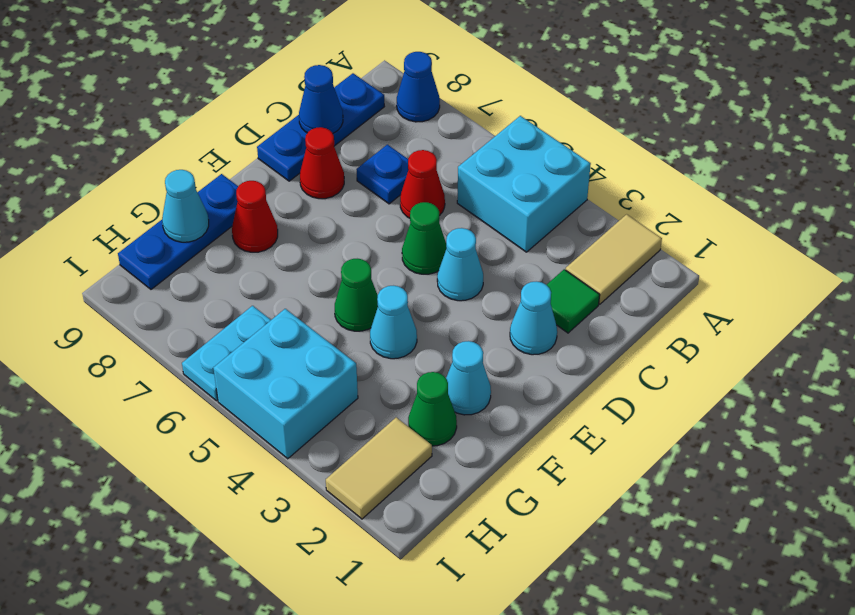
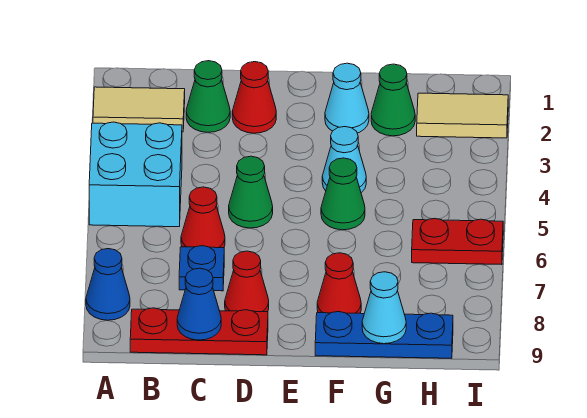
blue 1x3 plate [257,73,384,181] -> red 1x3 plate [130,308,268,355]
green 1x1 tile [547,269,600,333] -> green 1x1 cone [186,61,230,132]
cyan 1x1 cone [510,281,557,355] -> red 1x1 cone [232,62,276,133]
cyan 1x1 cone [437,228,483,301] -> none
cyan 2x2 brick [214,309,358,459] -> none
cyan 1x2 plate [182,306,271,401] -> red 1x2 plate [412,218,503,265]

